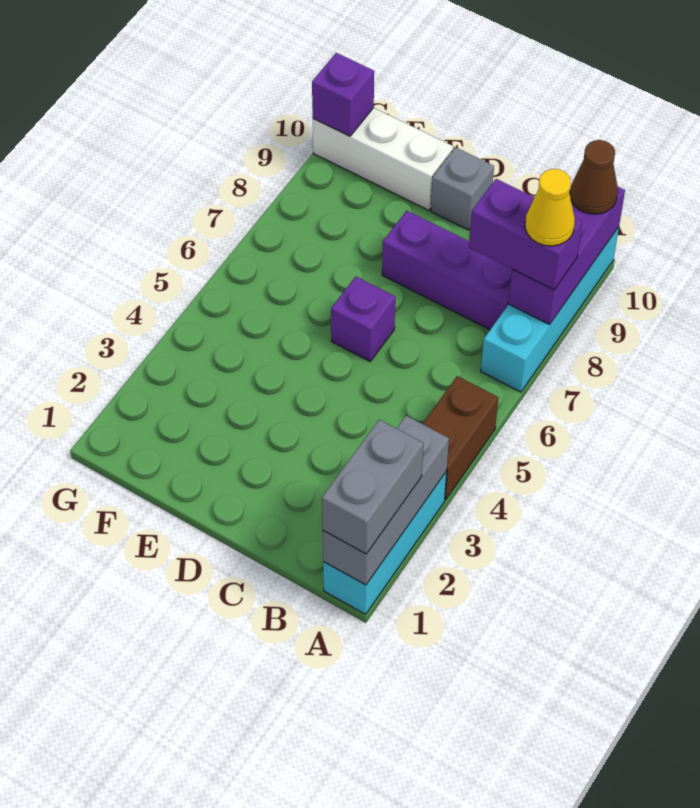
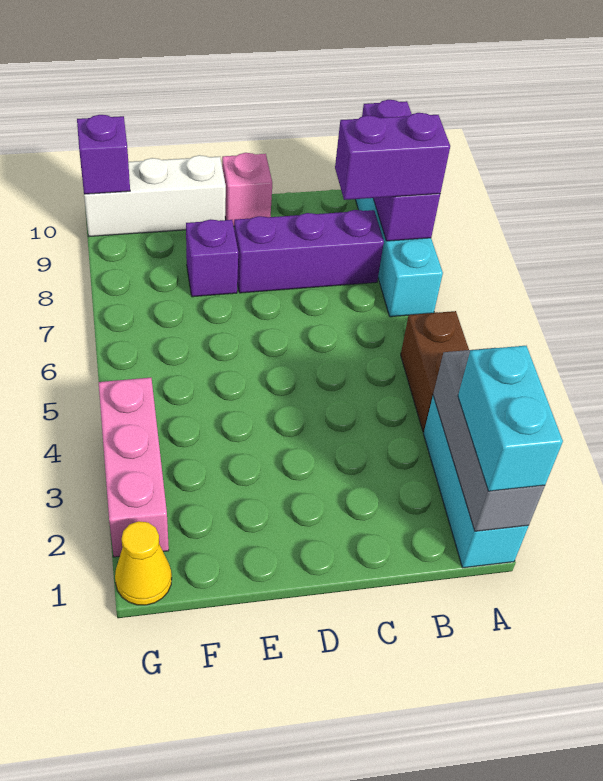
grey 1x2 brick [322,420,423,554] -> cyan 1x2 brick [458,346,563,491]
yellow 1x1 cone [525,169,575,246] -> yellow 1x1 cone moved to [115,521,172,605]
brown 1x1 cone [570,140,618,214] -> none
purple 1x1 brick [331,277,395,361] -> purple 1x1 brick moved to [186,219,238,297]
grey 1x1 brick [431,147,494,230] -> pink 1x1 brick [222,153,272,227]
none -> pink 1x3 brick [99,378,169,557]

